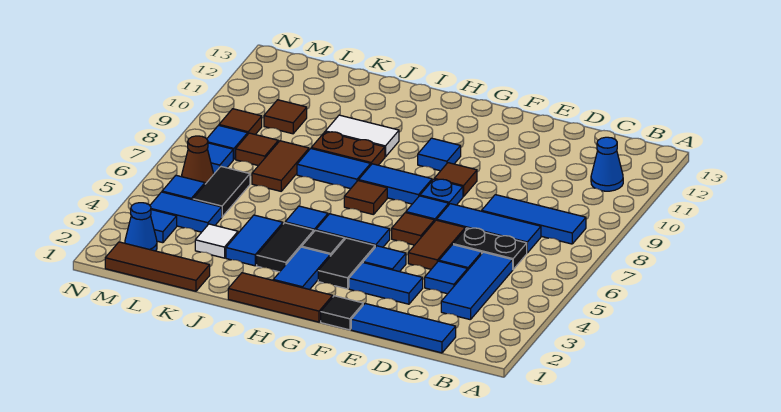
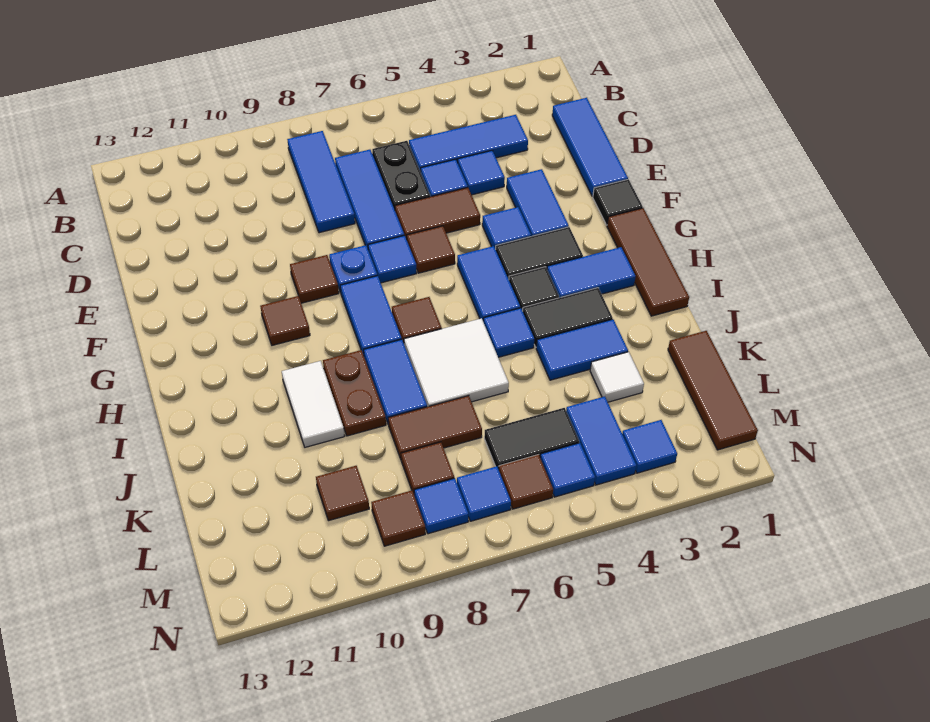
blue 1x1 cone [591,137,623,191] -> none
blue 1x1 tile [418,138,461,171] -> brown 1x1 tile [260,296,310,345]
none -> white 2x2 tile [404,318,509,407]
blue 1x1 cone [125,203,157,251] -> none
brown 1x1 cone [182,136,214,184] -> brown 1x1 tile [499,455,553,509]

